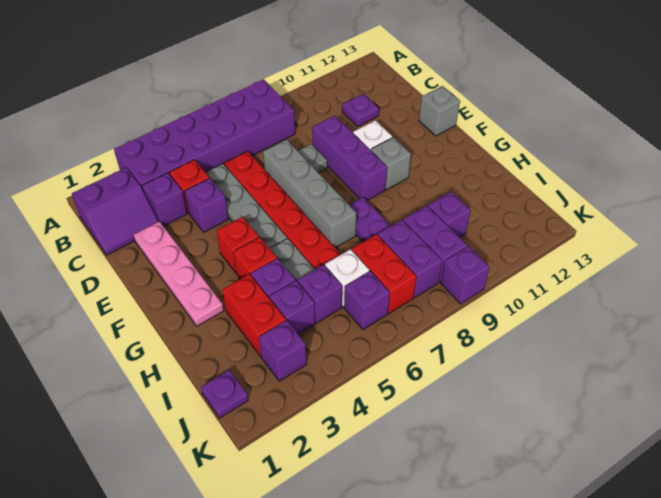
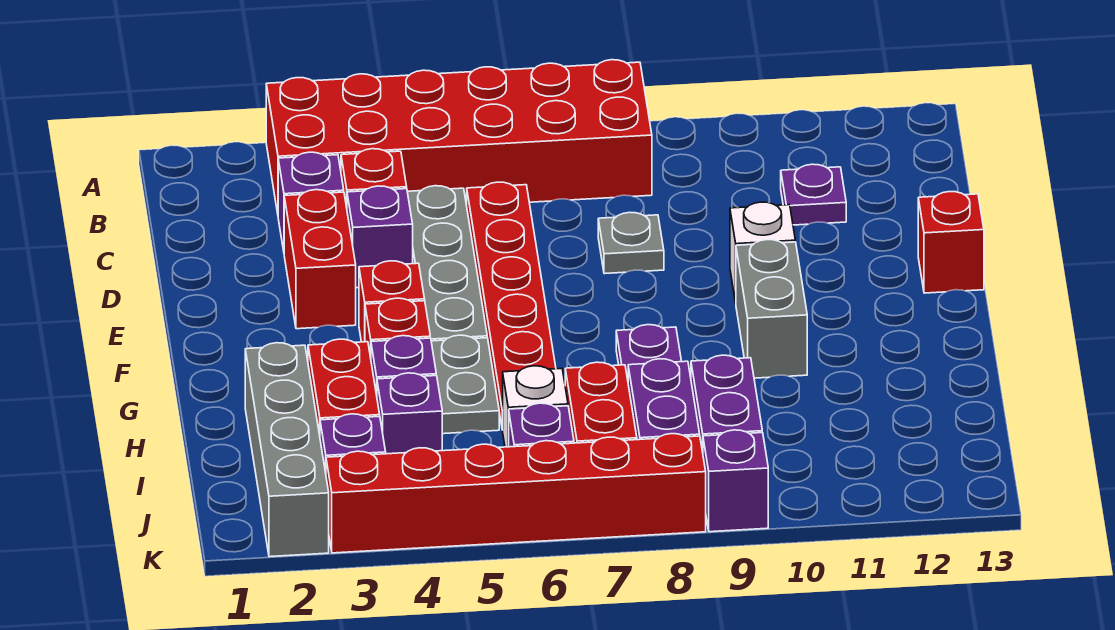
purple 2x6 brick [114,79,295,190] -> red 2x6 brick [266,60,652,213]
purple 2x2 slope [72,168,158,255] -> none
pink 1x4 plate [134,221,224,326] -> none
none -> red 1x2 brick [284,190,356,329]
grey 1x4 brick [263,140,356,248] -> grey 1x4 brick moved to [245,343,329,557]
purple 1x3 brick [312,116,387,200] -> none
grey 1x1 brick [419,86,460,136] -> red 1x1 brick [918,192,984,293]
grey 1x1 brick [371,137,411,190] -> grey 1x2 brick [736,240,807,378]
purple 1x1 brick [298,265,342,323] -> none
purple 1x1 brick [428,192,471,237] -> none
purple 1x1 plate [201,370,248,418] -> none
none -> red 1x6 brick [326,434,706,553]

